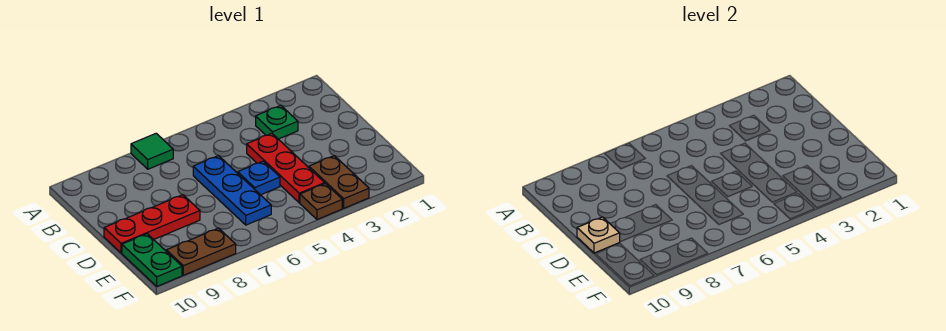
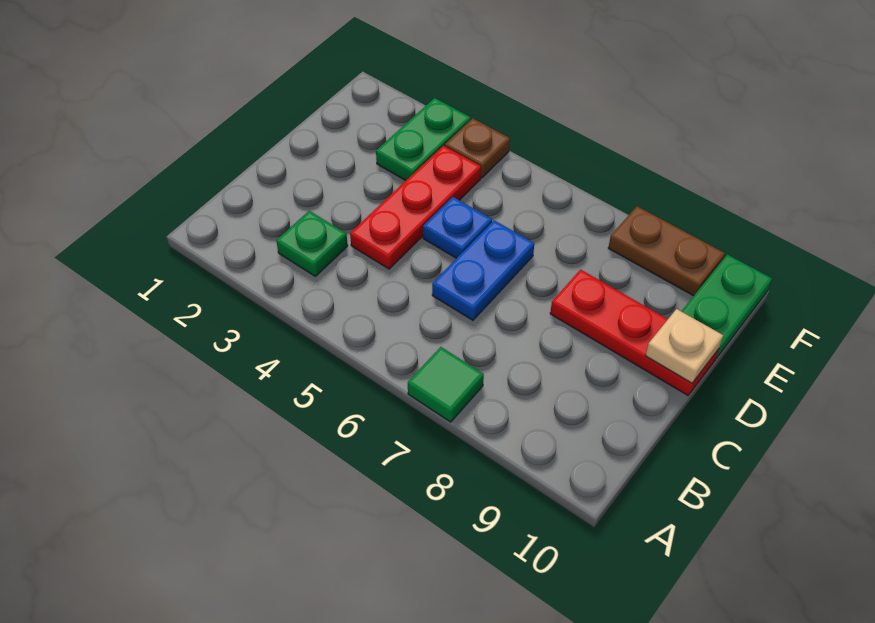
blue 1x3 plate [193,156,271,225] -> blue 1x2 plate [432,220,534,320]
brown 1x2 plate [309,156,369,208] -> green 1x2 plate [376,98,471,180]

